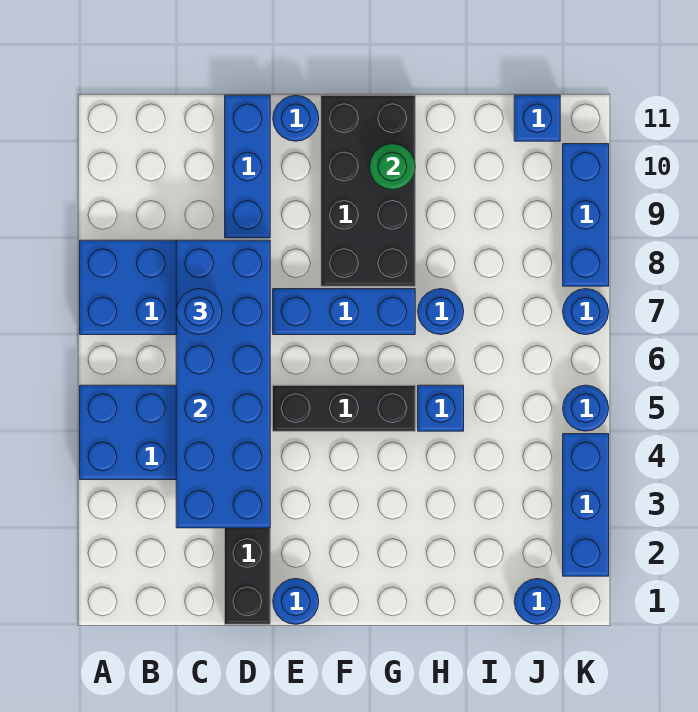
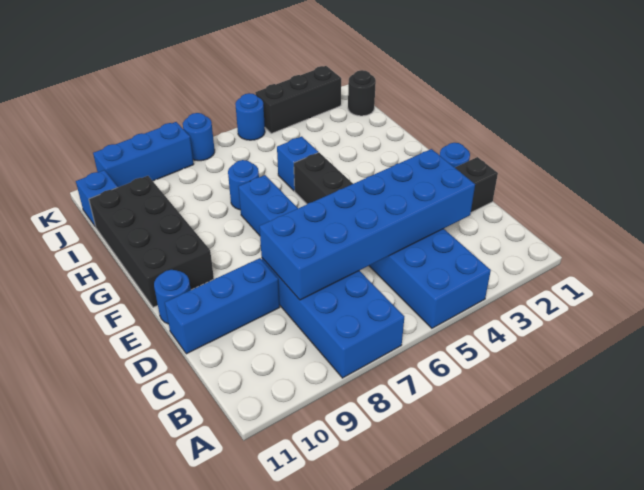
blue 1x1 round brick [176,289,222,335] -> none
black 2x4 brick [321,95,415,286] -> black 2x4 brick turned to [89,176,214,307]
green 1x1 round brick [369,144,415,190] -> none
blue 1x1 round brick [514,579,560,624] -> black 1x1 round brick [348,70,376,116]
blue 1x3 brick [563,434,609,576] -> black 1x3 brick [255,66,341,133]

